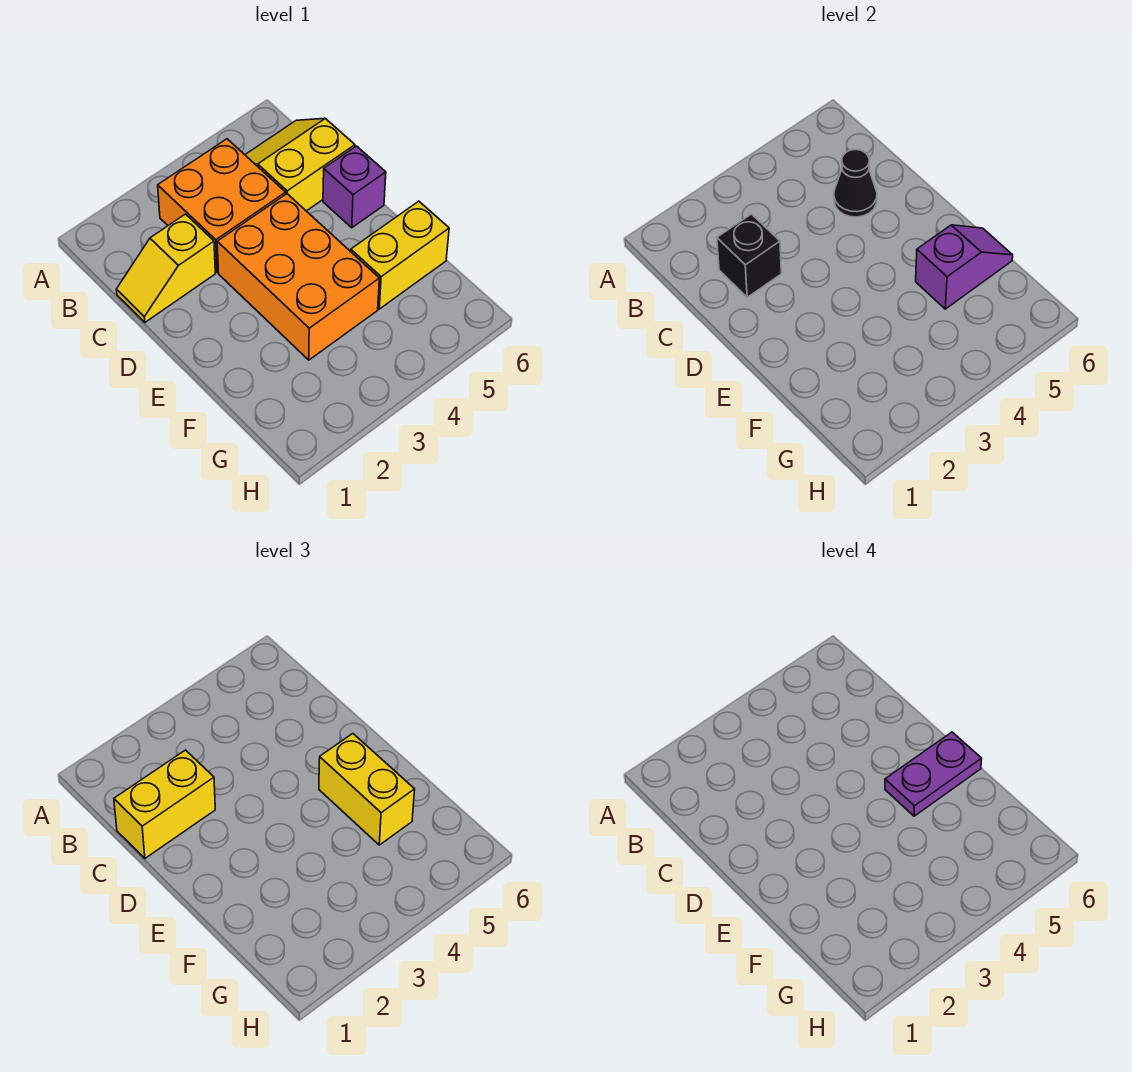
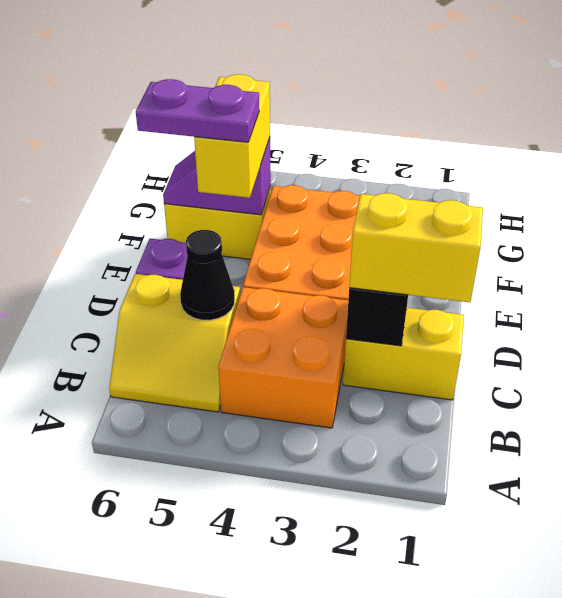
yellow 1x2 slope [116,214,215,322] -> yellow 1x2 brick [343,308,464,400]

